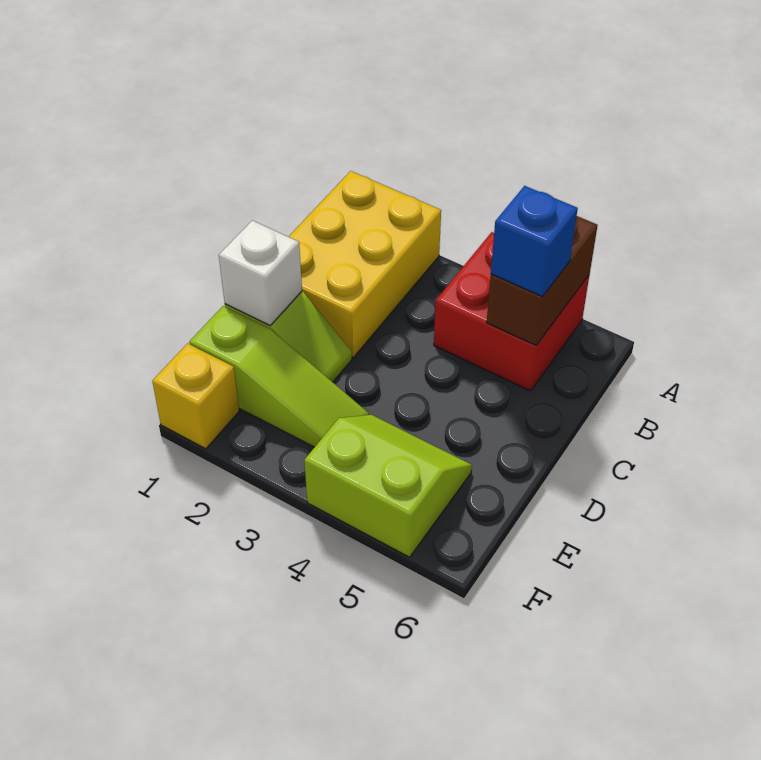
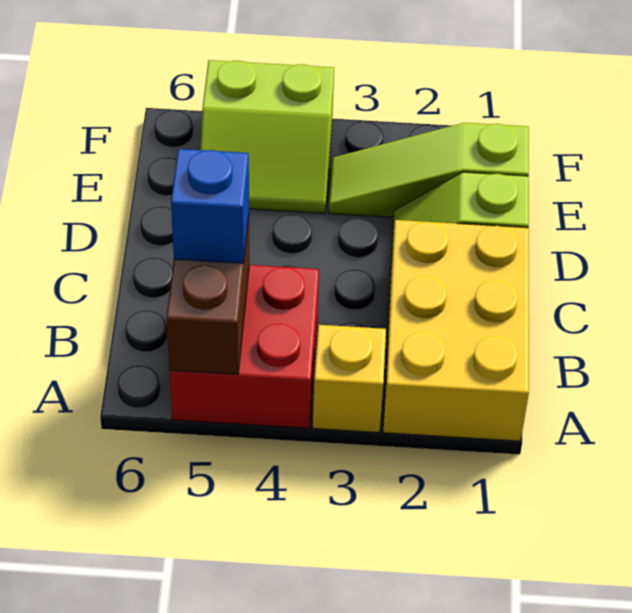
white 1x1 brick [219,220,302,325] -> none
yellow 1x1 brick [152,343,239,449] -> yellow 1x1 brick moved to [313,325,386,433]

